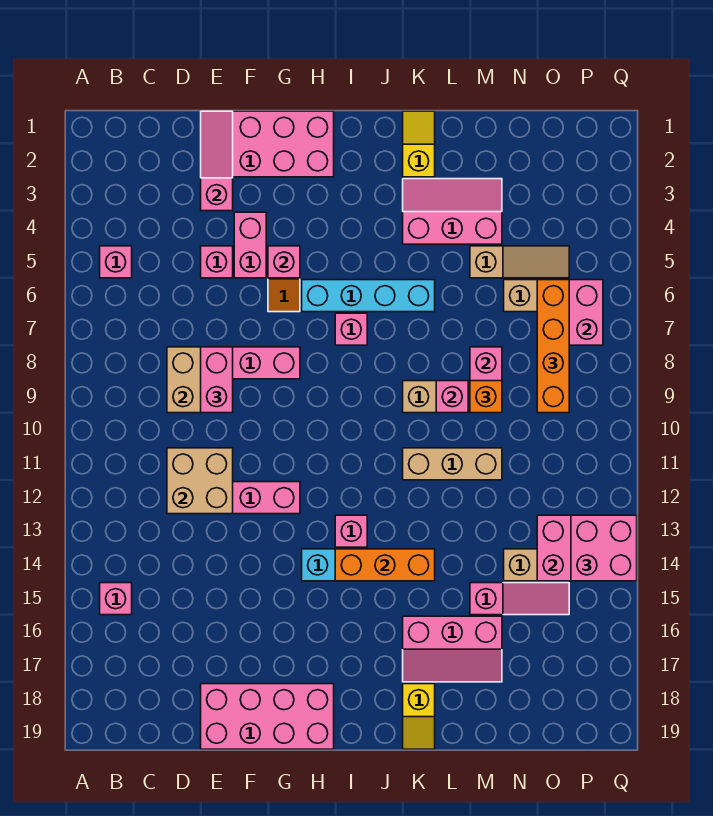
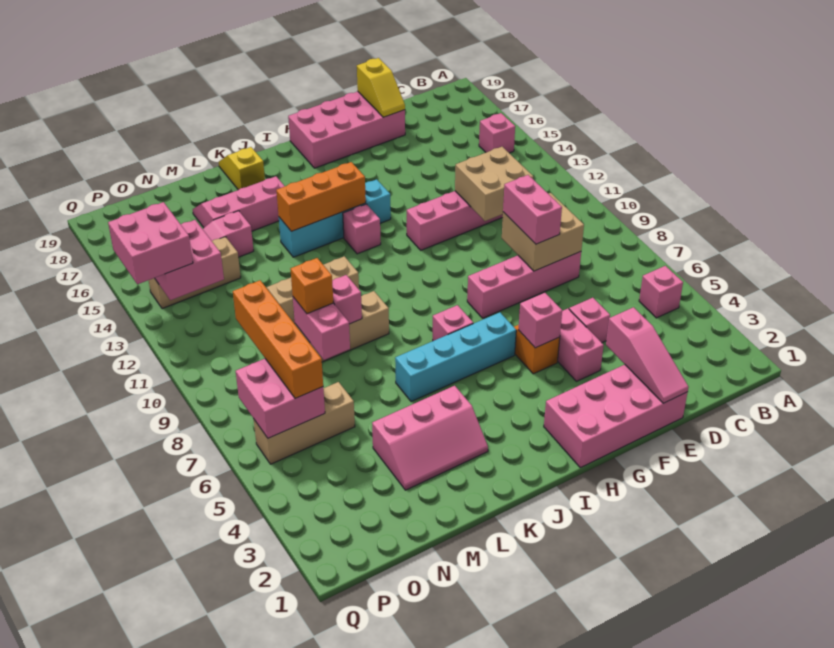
yellow 1x2 slope [403,111,435,177] -> yellow 1x2 slope moved to [357,58,405,117]
tan 1x3 slope [470,246,569,278] -> none

